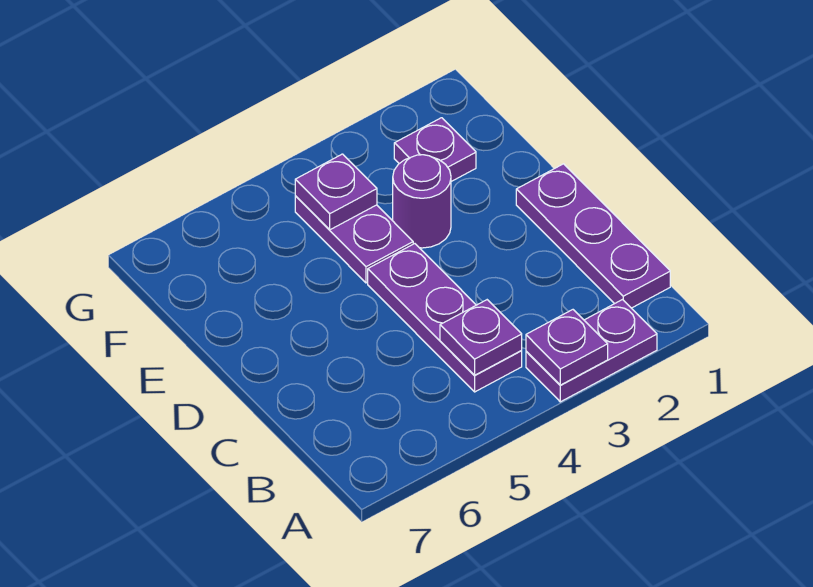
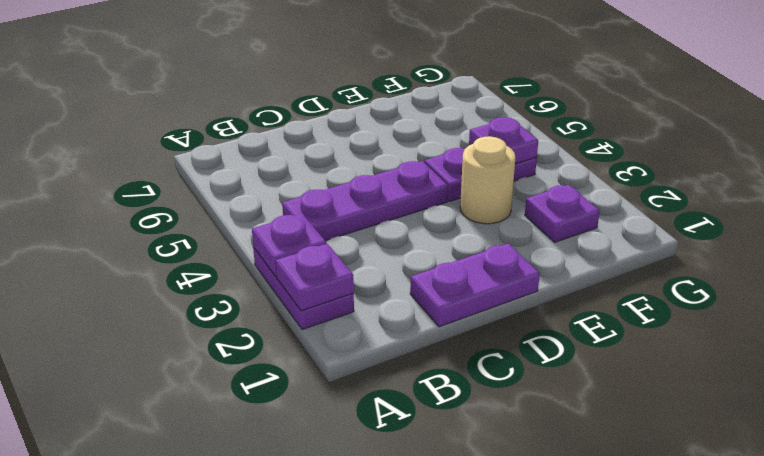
purple 1x3 plate [516,164,670,308] -> purple 1x2 plate [410,243,540,327]
purple 1x1 plate [440,300,522,375] -> purple 1x1 plate moved to [276,244,354,311]
purple 1x1 round brick [393,155,451,248] -> tan 1x1 round brick [460,136,515,224]

